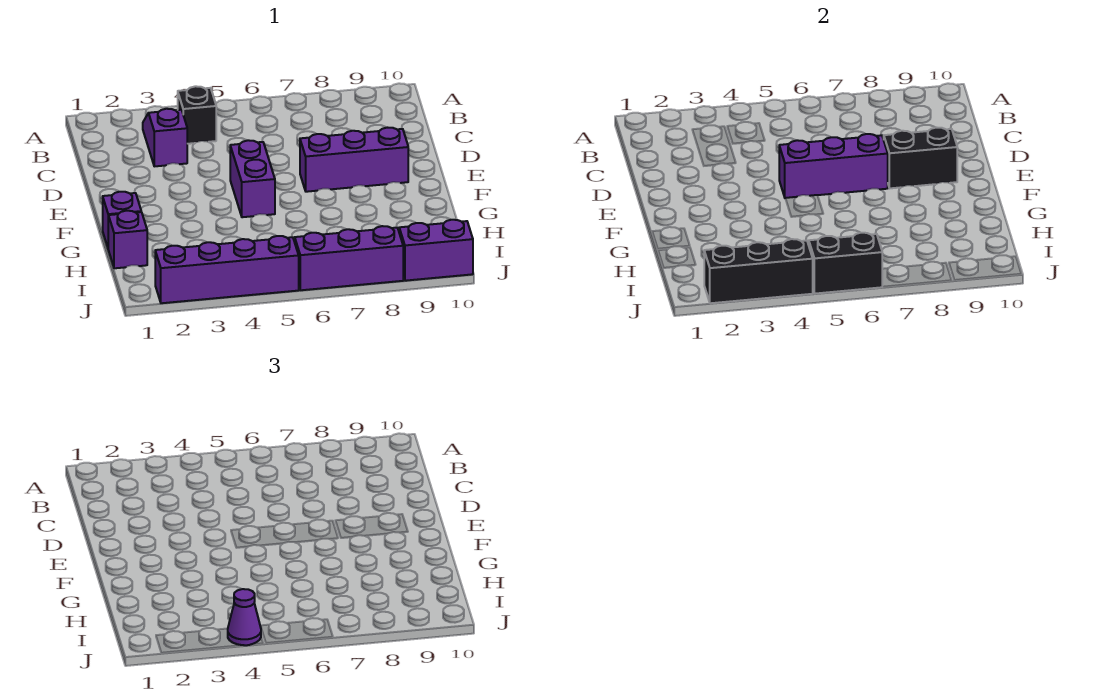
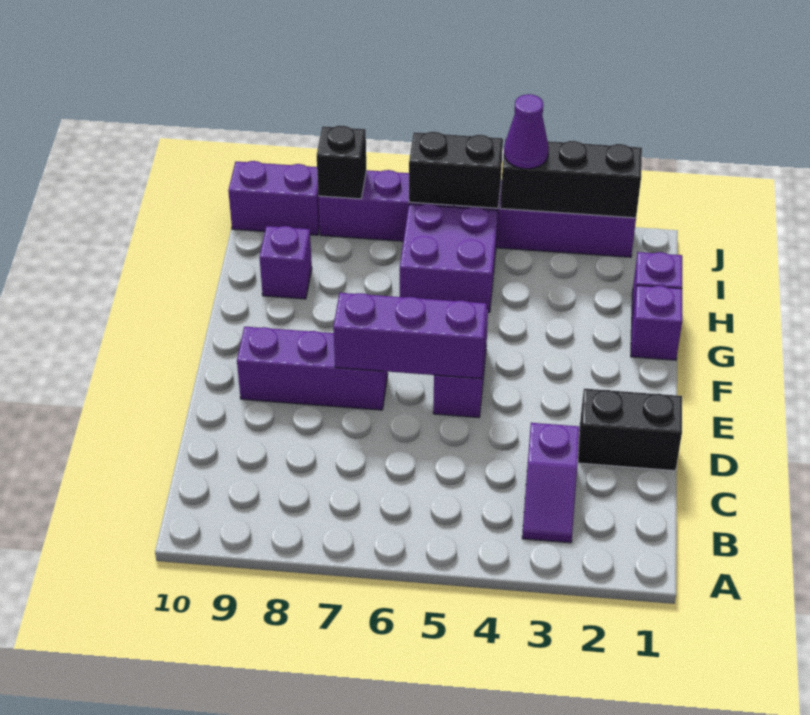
black 1x1 brick [178,86,216,144] -> black 1x1 brick moved to [317,126,366,199]
black 1x2 brick [884,128,957,188] -> black 1x2 brick moved to [578,389,682,471]
none -> purple 2x2 brick [400,204,498,312]
none -> purple 1x1 brick [260,226,312,299]

